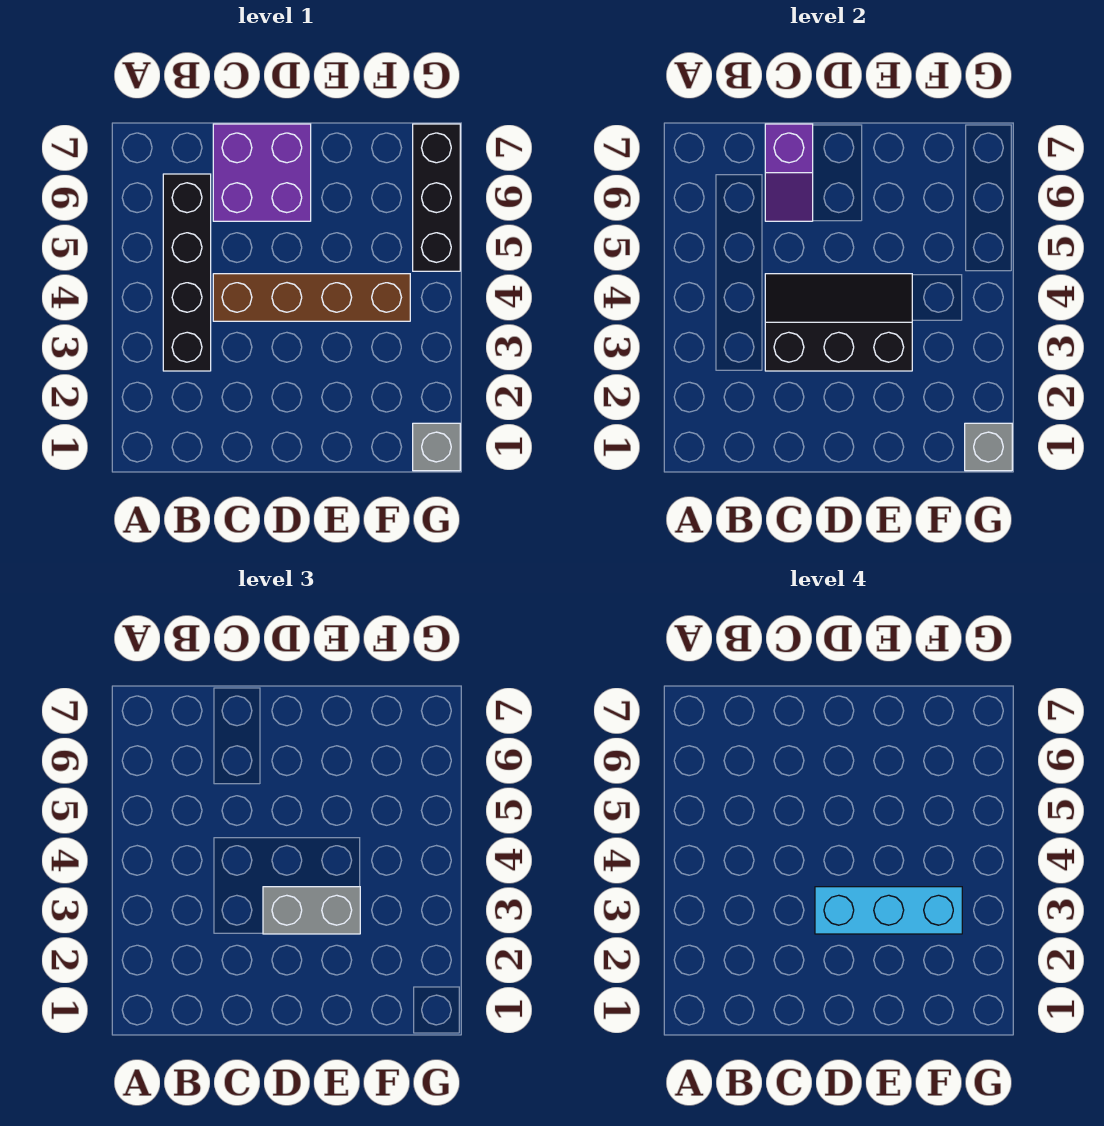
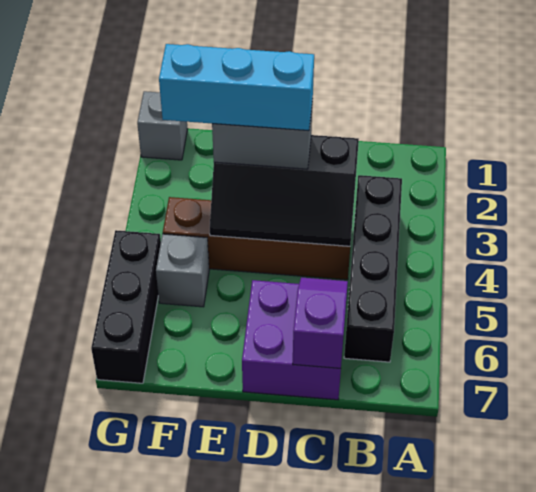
grey 1x1 brick [965,423,1012,471] -> grey 1x1 brick moved to [156,234,209,307]

